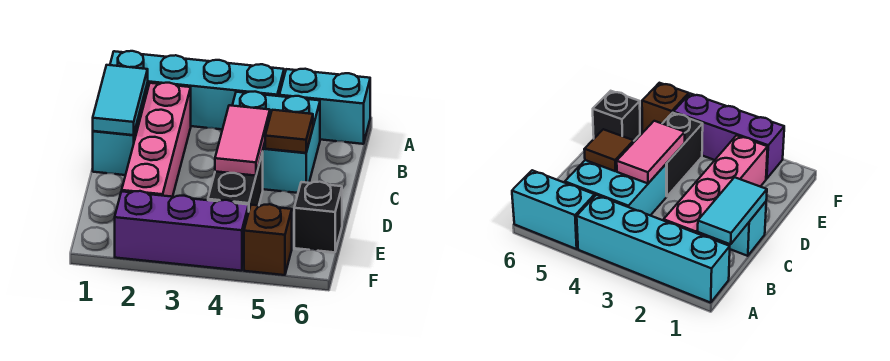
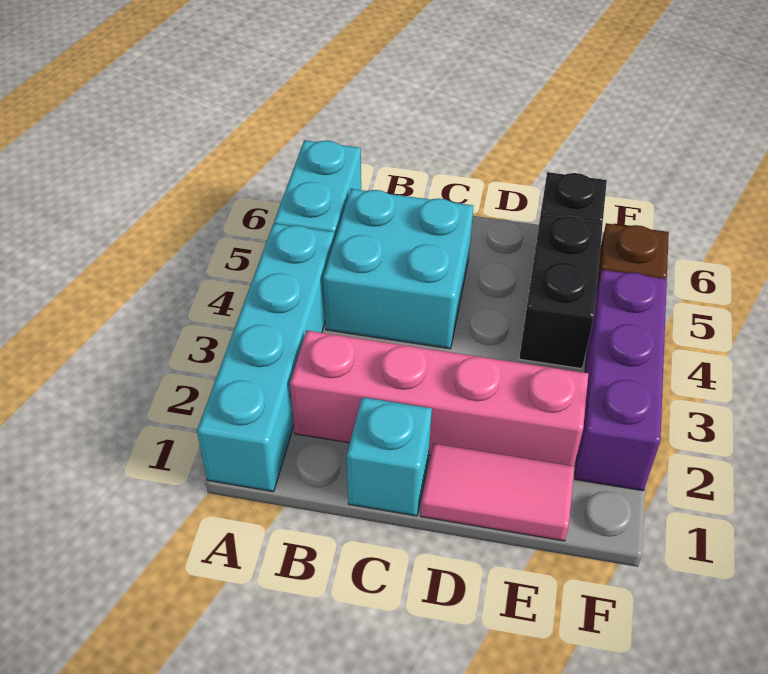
cyan 1x2 tile [93,65,148,135] -> none
pink 1x2 tile [215,105,270,176] -> pink 1x2 tile moved to [421,443,575,541]
brown 1x1 tile [265,110,313,153] -> none
black 1x2 brick [208,152,263,209] -> black 1x2 brick turned to [519,215,603,369]

